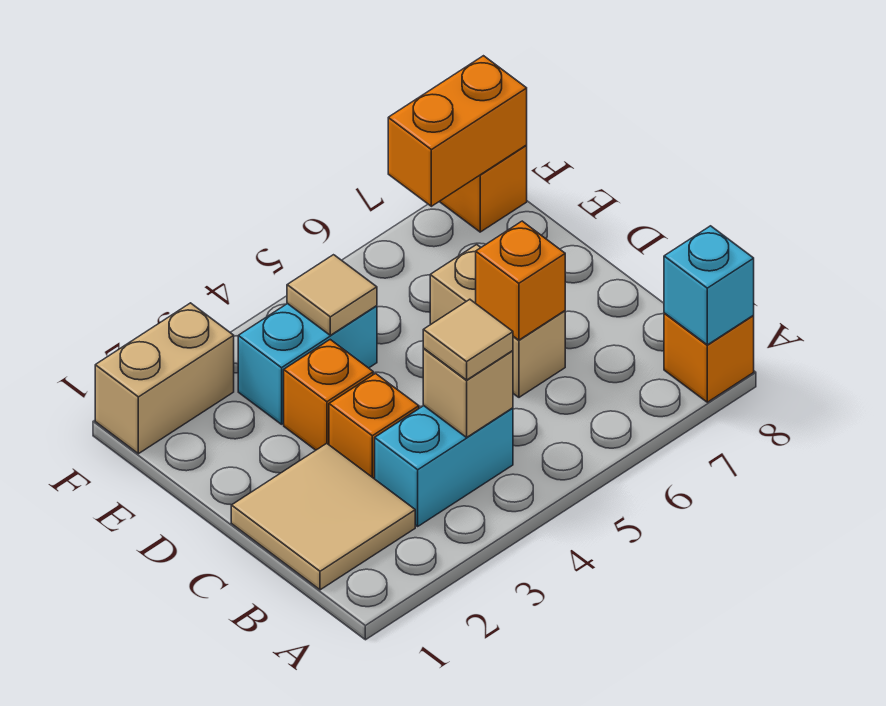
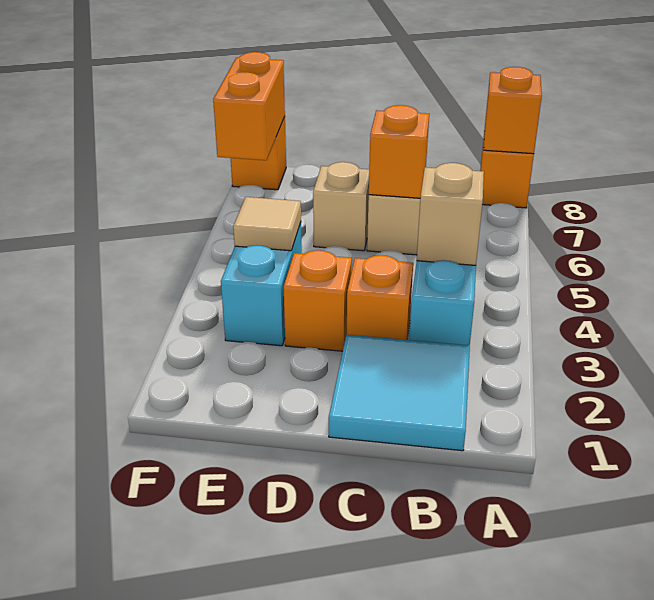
cyan 1x1 brick [664,226,754,345] -> orange 1x1 brick [484,67,542,154]
tan 2x2 tile [231,443,415,590] -> cyan 2x2 tile [329,335,470,451]
tan 1x1 tile [423,299,513,380] -> none
tan 1x2 brick [95,303,234,454] -> none

